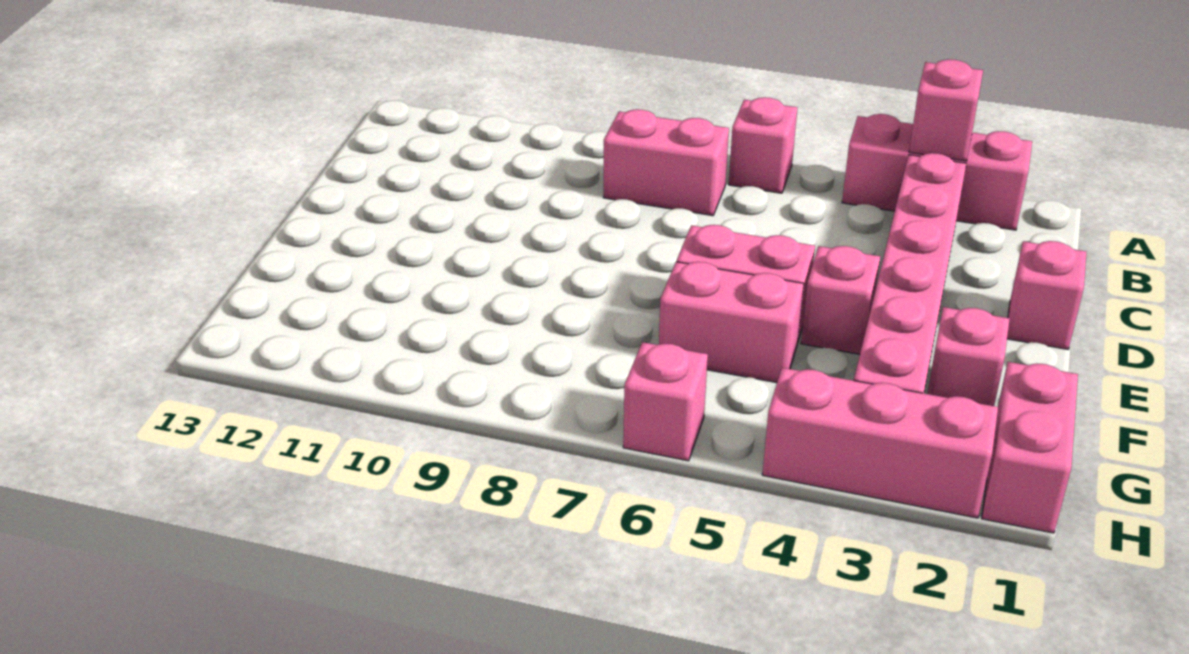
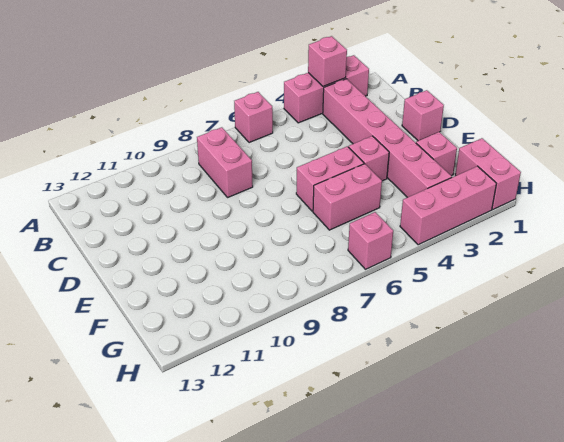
pink 1x2 brick [603,109,729,216] -> pink 1x2 brick turned to [197,127,253,197]

